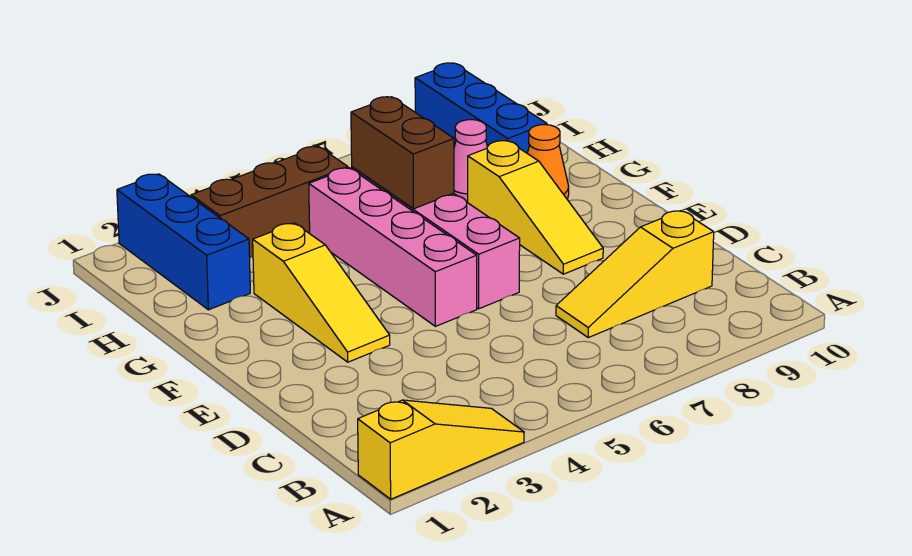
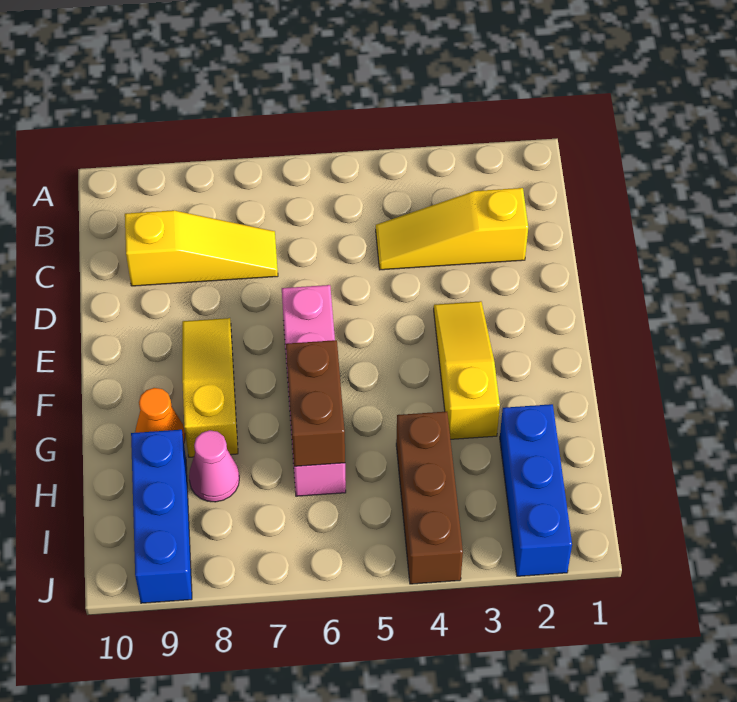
yellow 1x3 slope [358,400,524,499] -> yellow 1x3 slope moved to [376,188,528,270]
pink 1x4 brick [309,168,477,326] -> none
brown 1x3 brick [191,147,348,257] -> brown 1x3 brick turned to [396,412,463,584]

